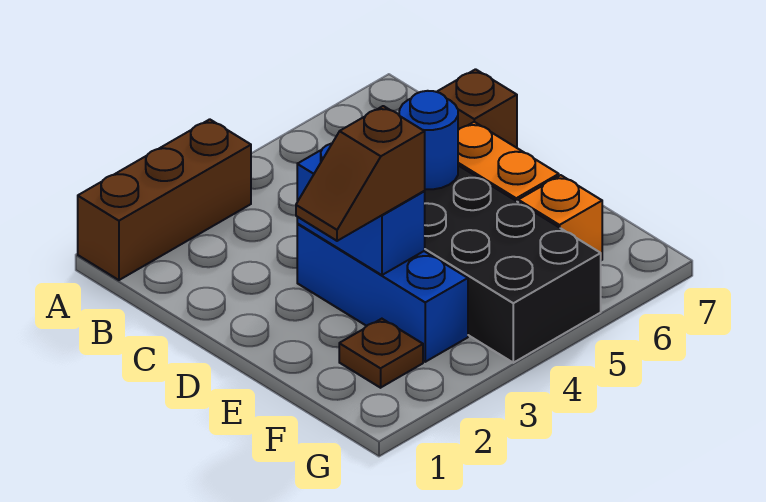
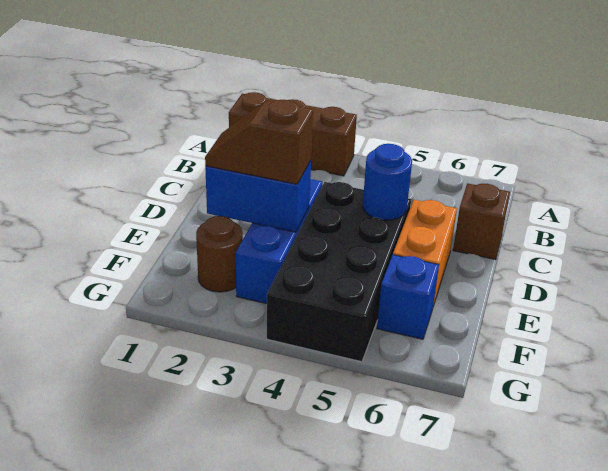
blue 1x2 brick [297,143,425,275] -> blue 1x2 brick turned to [205,161,311,232]
brown 1x1 plate [339,319,423,388] -> brown 1x1 round brick [196,216,243,292]
orange 1x1 brick [518,175,602,260] -> blue 1x1 brick [377,255,439,339]

